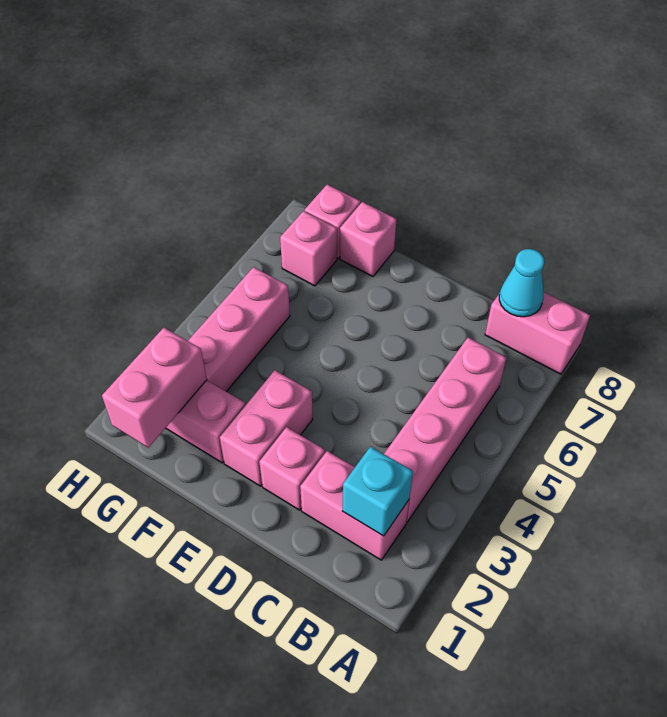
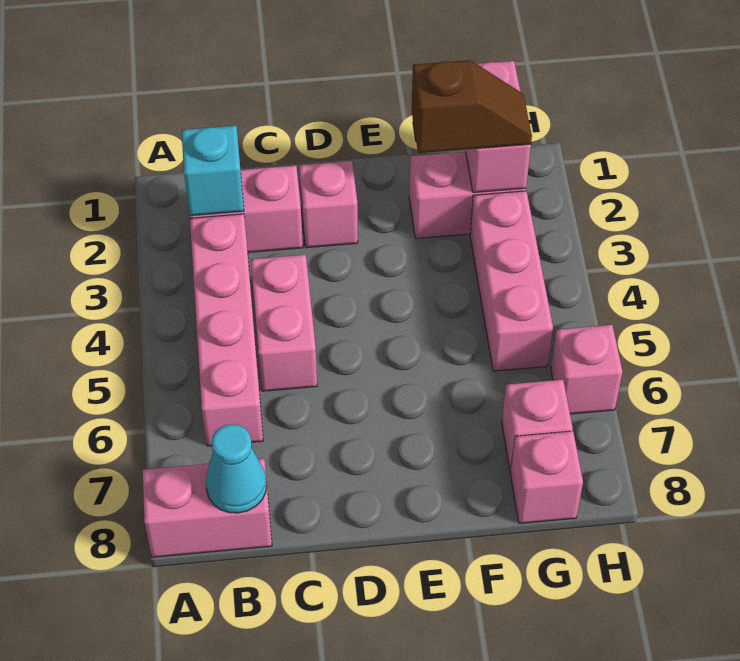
pink 1x2 brick [220,370,313,486] -> pink 1x2 brick moved to [251,255,317,391]
none -> brown 1x2 slope [412,60,532,153]
pink 1x1 brick [340,202,397,276] -> pink 1x1 brick moved to [551,325,623,414]

